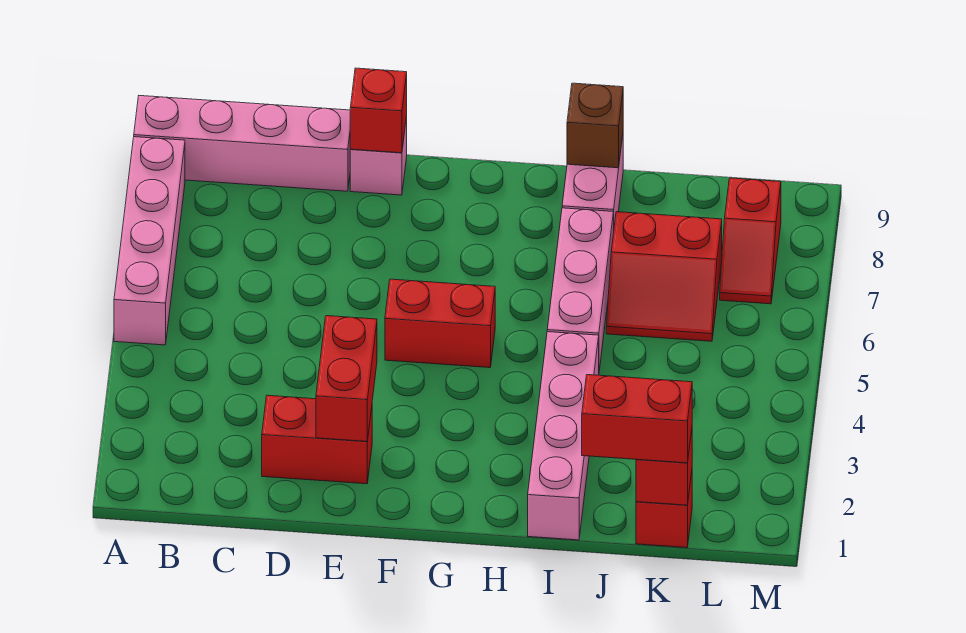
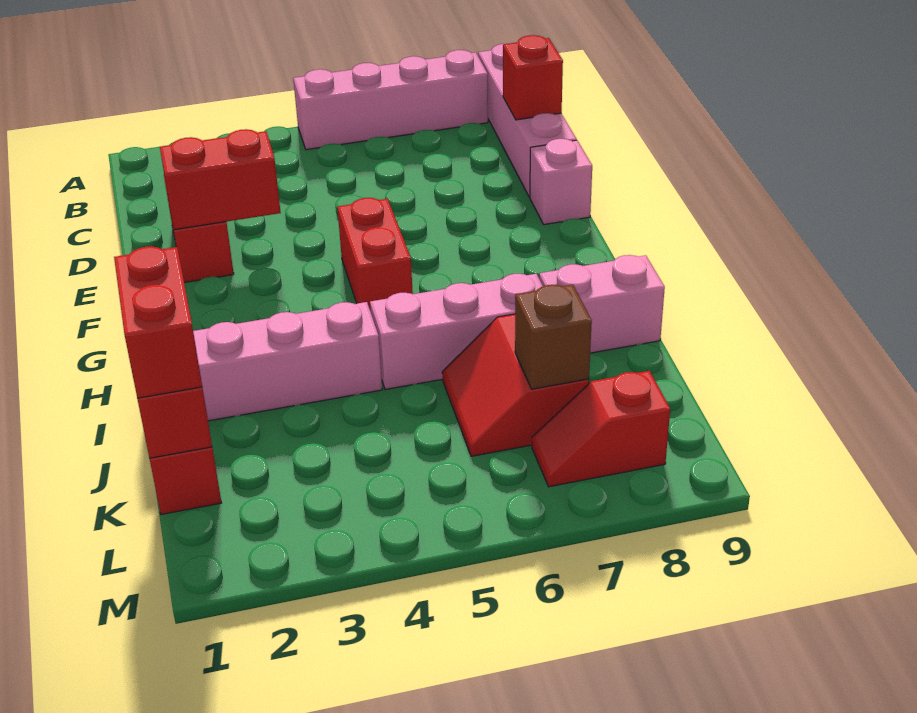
red 1x1 brick [350,68,407,153] -> red 1x1 brick moved to [503,35,563,120]
brown 1x1 brick [567,83,623,168] -> brown 1x1 brick moved to [515,285,592,389]

